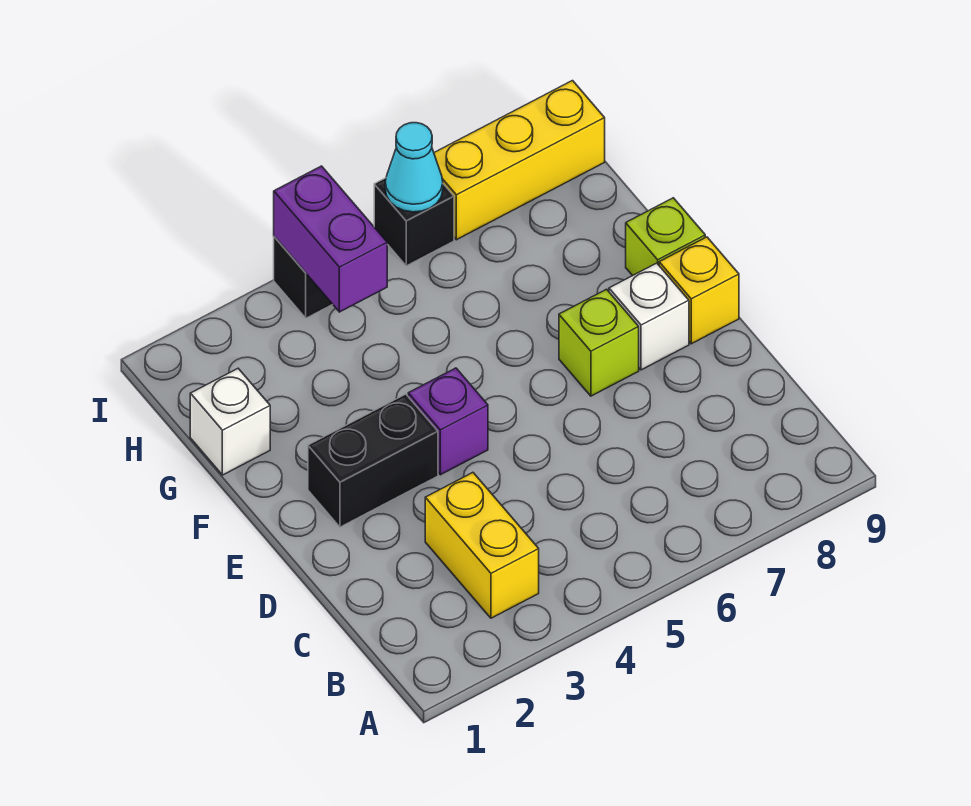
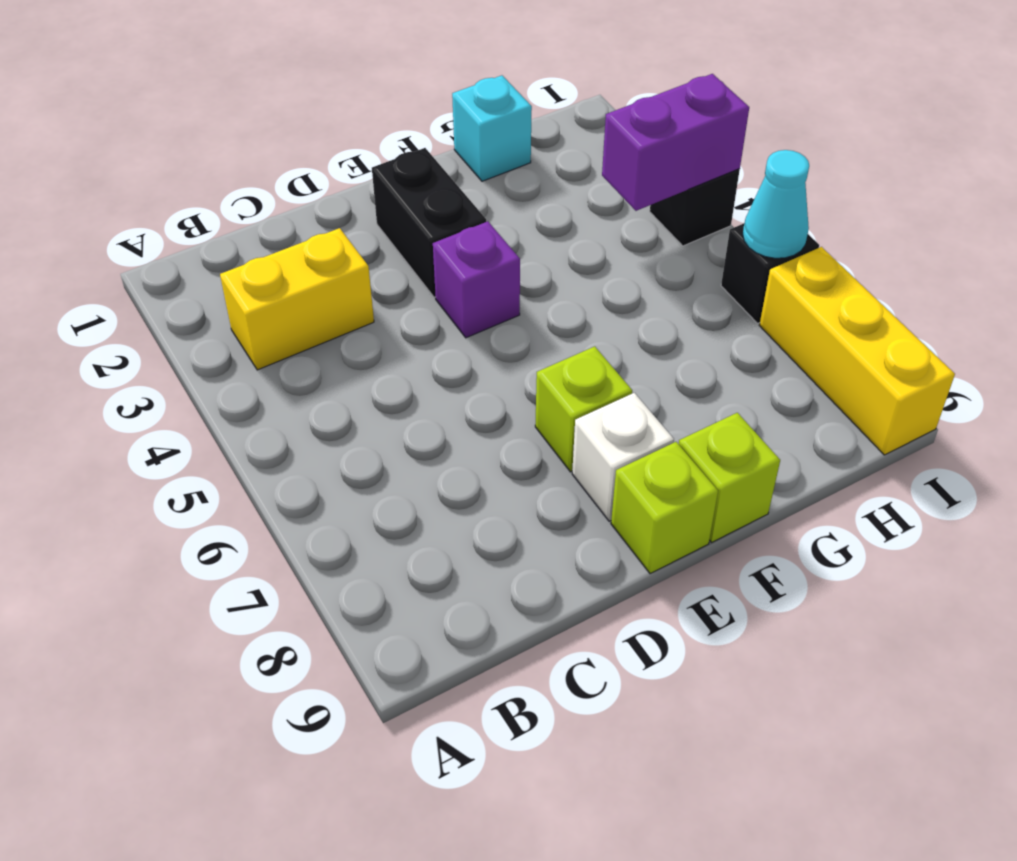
yellow 1x1 brick [659,237,739,344] -> lime 1x1 brick [611,442,718,574]
white 1x1 brick [190,369,270,475] -> cyan 1x1 brick [452,75,532,181]

